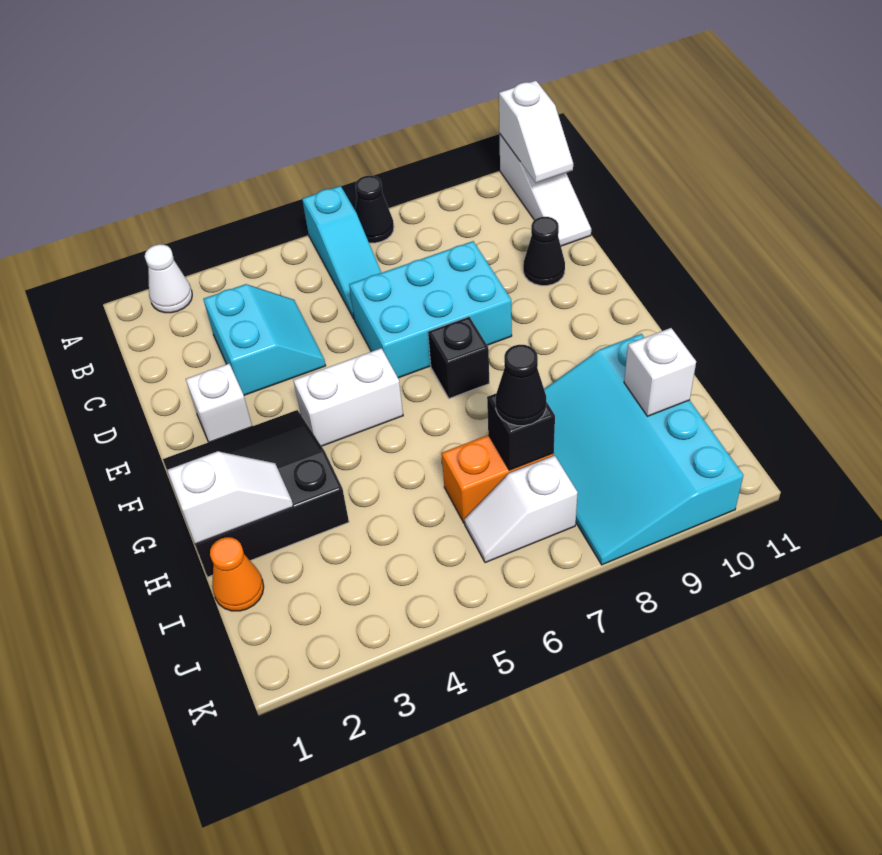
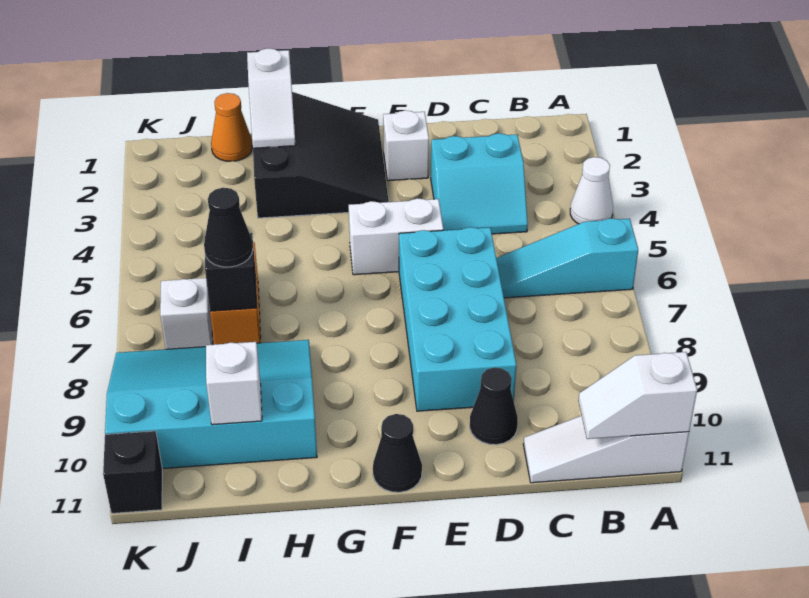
white 1x1 cone [145,244,192,313] -> white 1x1 cone moved to [570,157,613,224]
black 1x1 cone [355,176,394,243] -> black 1x1 cone moved to [373,414,422,492]
cyan 2x3 brick [349,241,512,378] -> cyan 2x4 brick [399,227,516,411]
white 1x2 brick [293,348,403,446] -> white 1x2 brick turned to [349,198,443,275]
black 1x1 brick [428,317,489,399] -> black 1x1 brick moved to [103,431,162,513]

